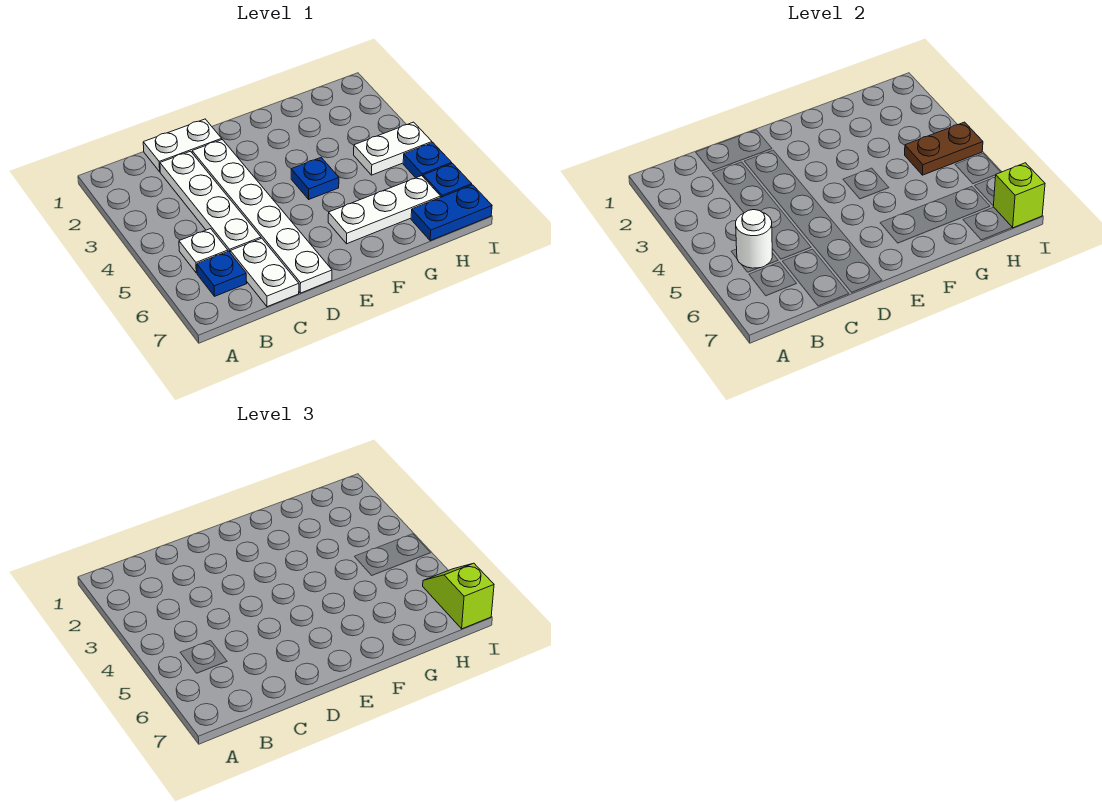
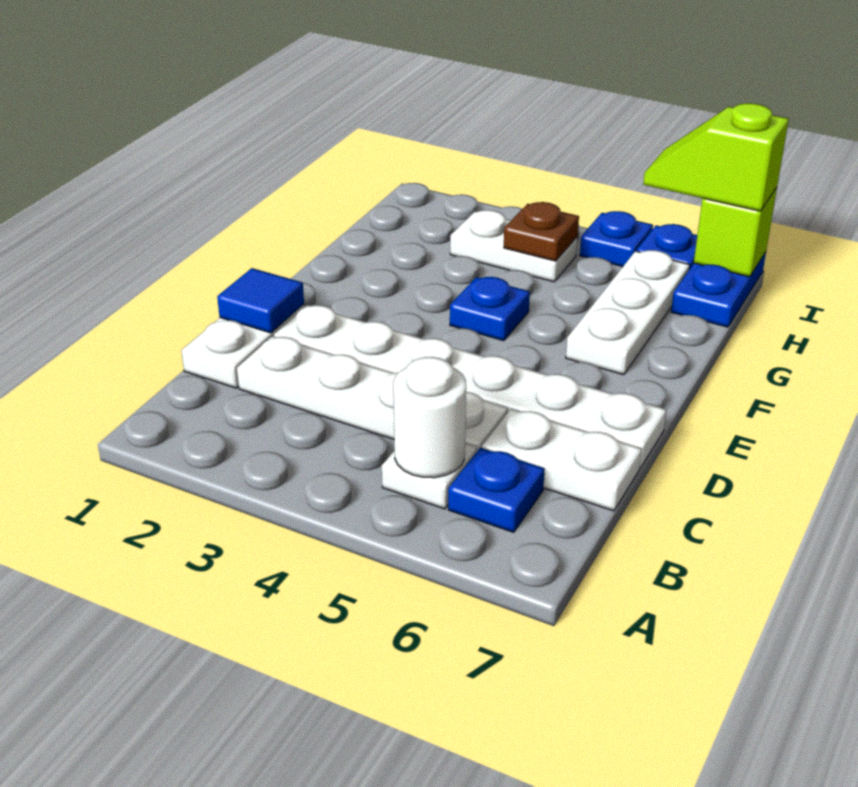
none -> blue 1x1 tile [217,268,304,333]
white 1x2 plate [354,122,432,175] -> white 1x2 plate turned to [450,210,578,282]
brown 1x2 plate [905,122,983,175] -> brown 1x1 plate [504,202,579,261]

